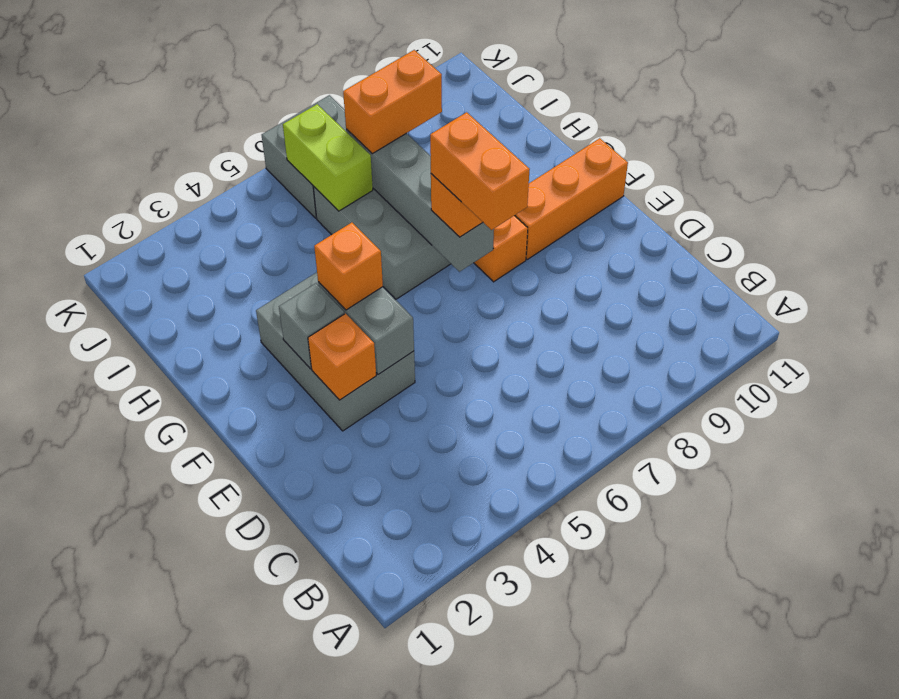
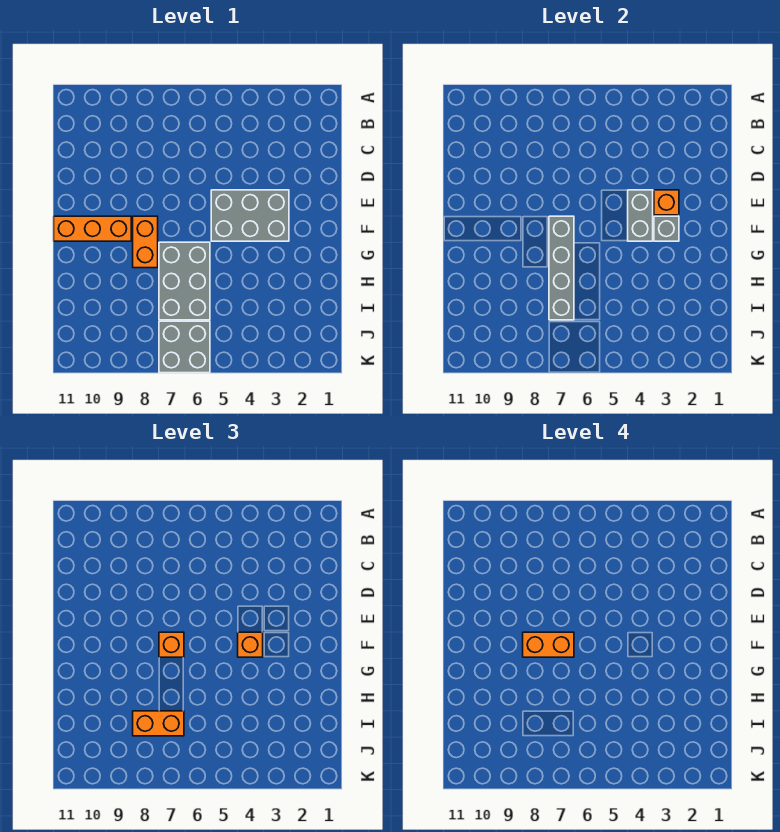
grey 2x3 brick [256,272,415,431] -> grey 2x3 brick turned to [211,190,289,241]
orange 1x2 brick [430,112,530,230] -> orange 1x2 brick turned to [523,632,574,657]
lime 1x2 brick [283,104,373,211] -> none

